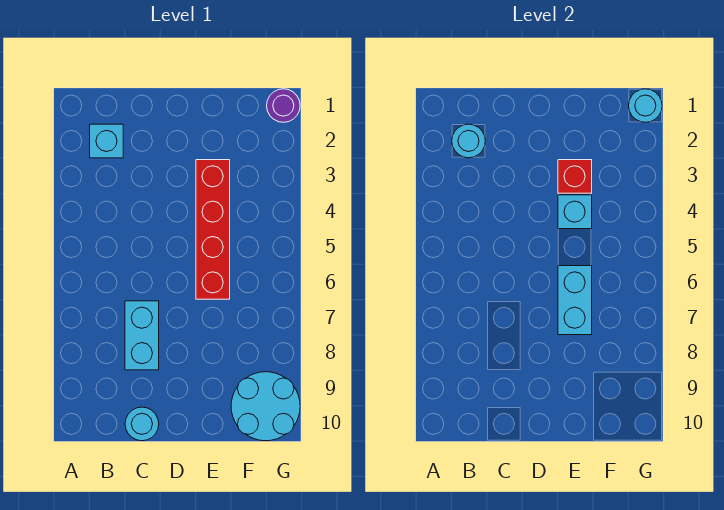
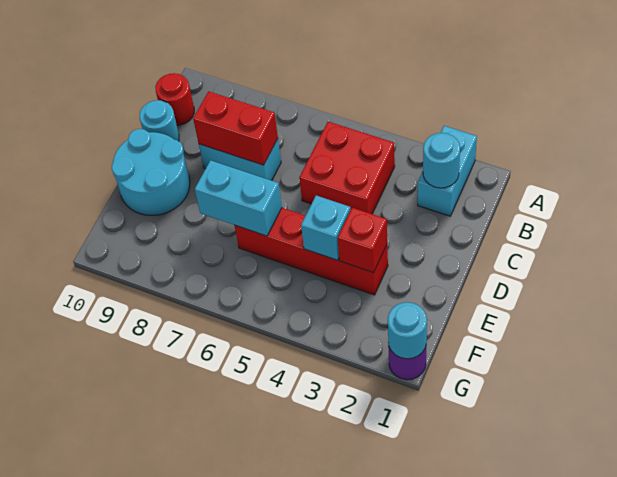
cyan 1x1 brick [90,124,123,158] -> cyan 1x2 brick [418,126,477,216]
none -> red 2x2 brick [299,122,395,214]
none -> red 1x1 round brick [155,73,194,125]
none -> red 1x2 brick [193,91,278,165]
cyan 2x2 round brick [231,372,300,441] -> cyan 2x2 round brick moved to [112,129,190,215]

